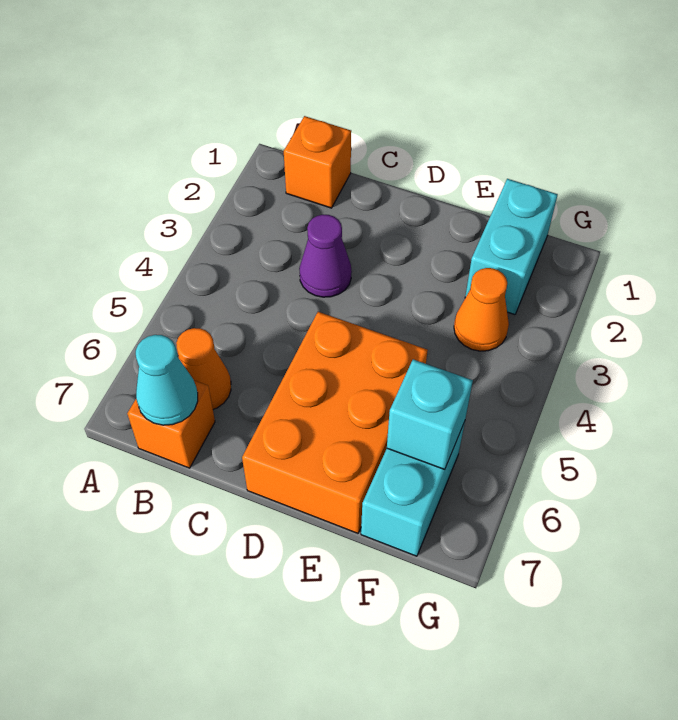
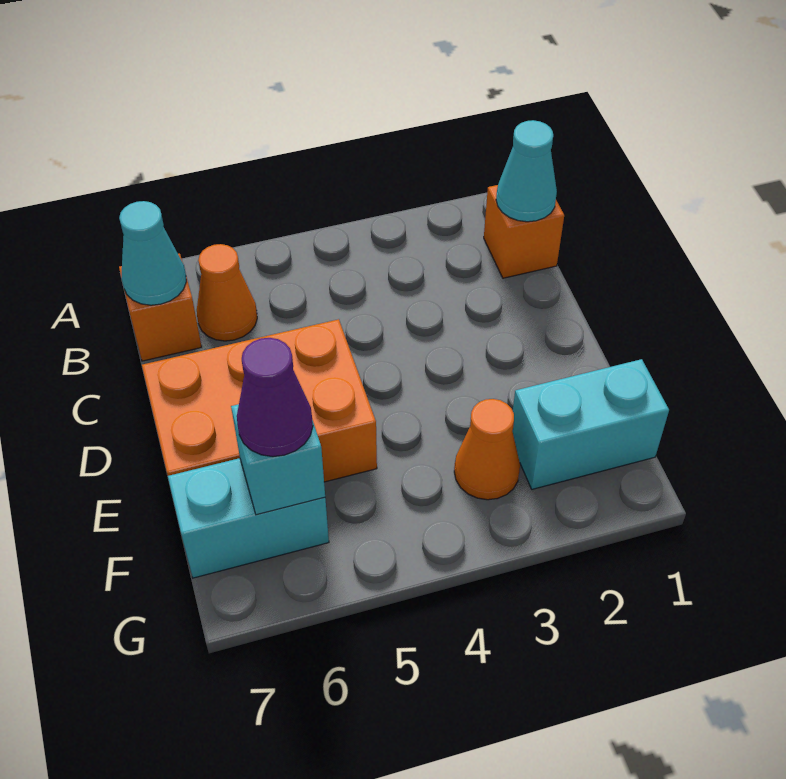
none -> cyan 1x1 cone [496,120,557,222]
purple 1x1 cone [299,215,352,297] -> purple 1x1 cone moved to [237,338,313,457]

